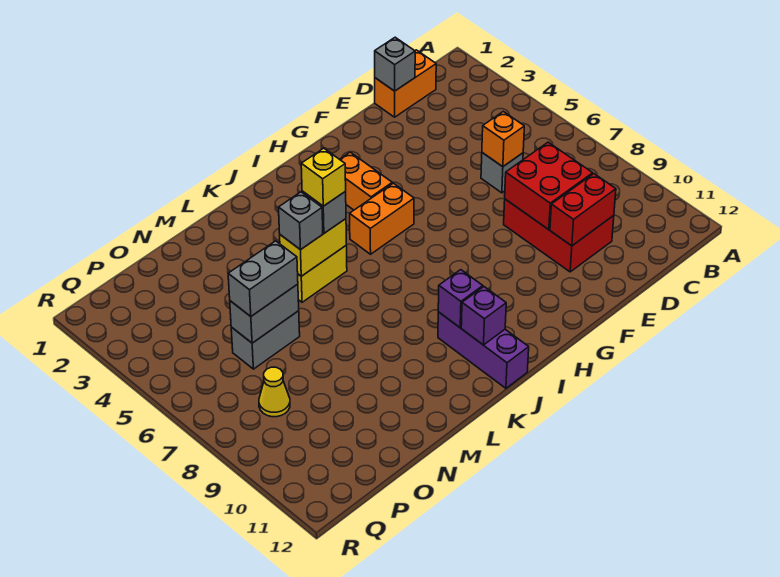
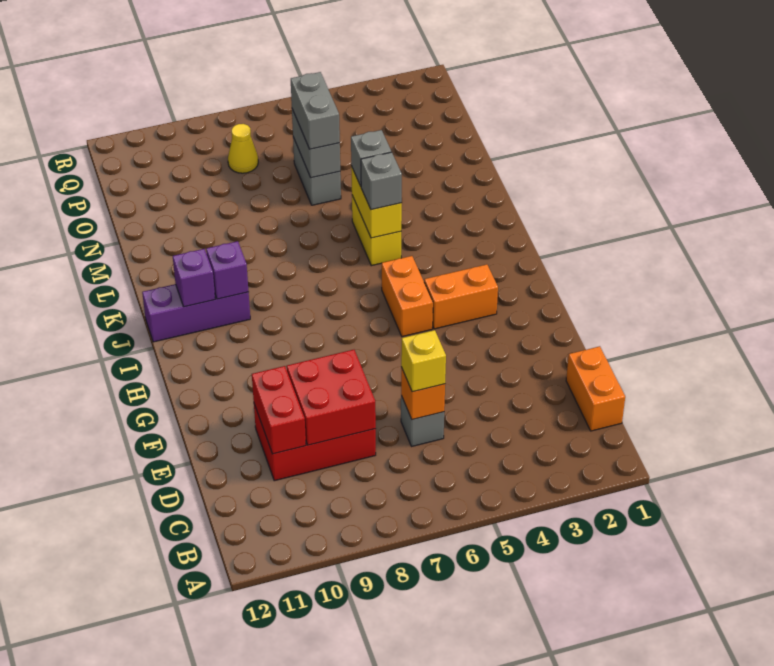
grey 1x1 brick [375,37,415,91] -> none
yellow 1x1 brick [301,148,346,206] -> yellow 1x1 brick moved to [401,330,446,392]

